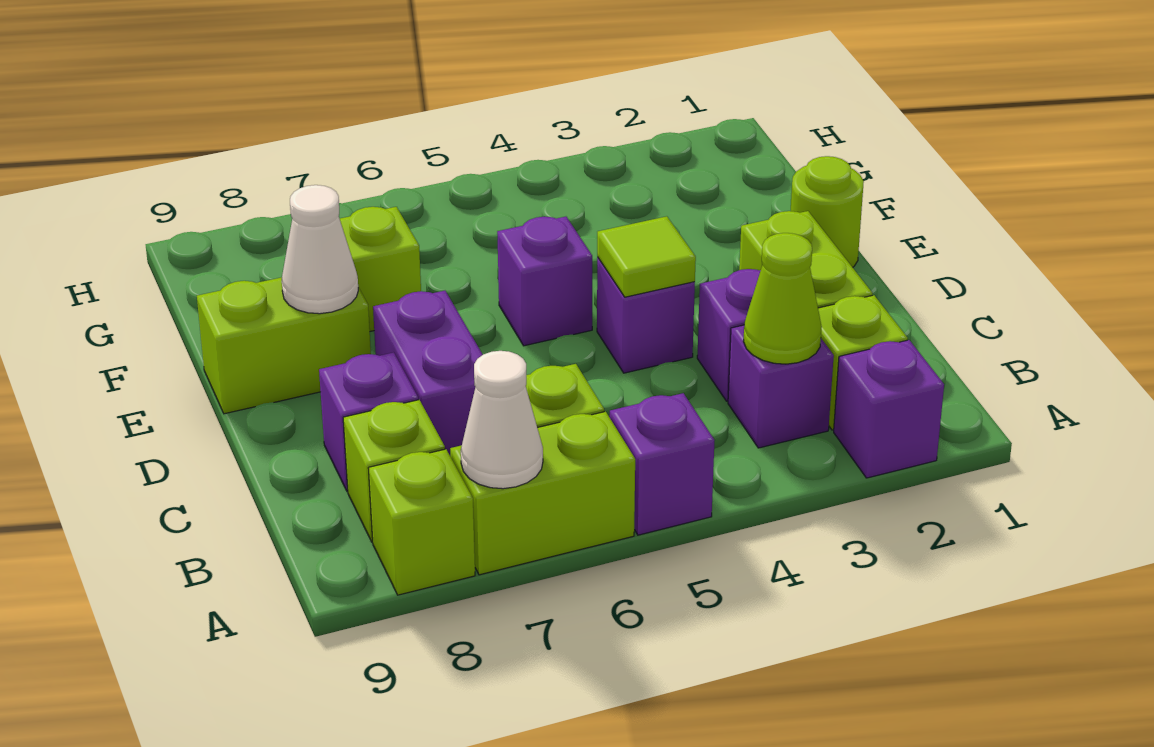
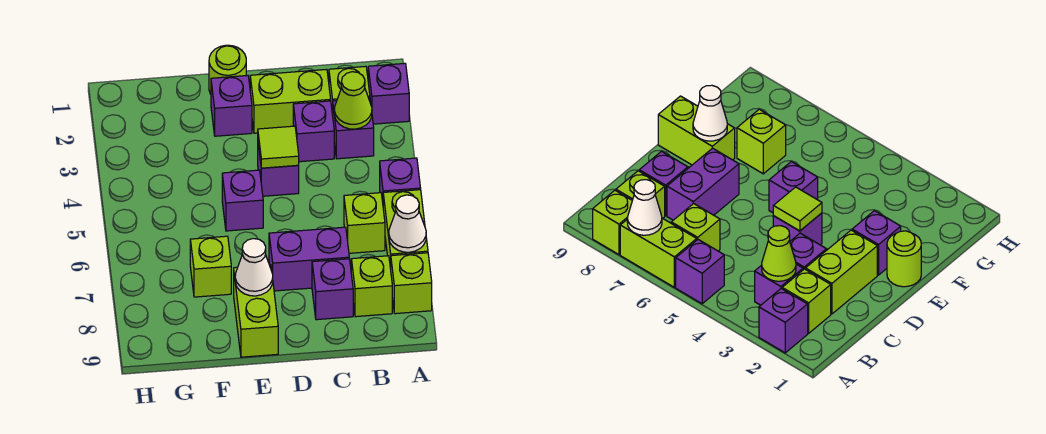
none -> purple 1x1 brick [211,76,252,136]

